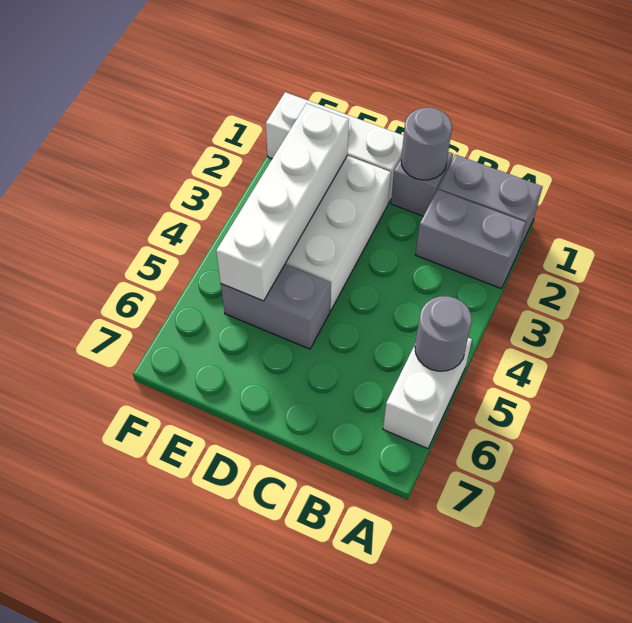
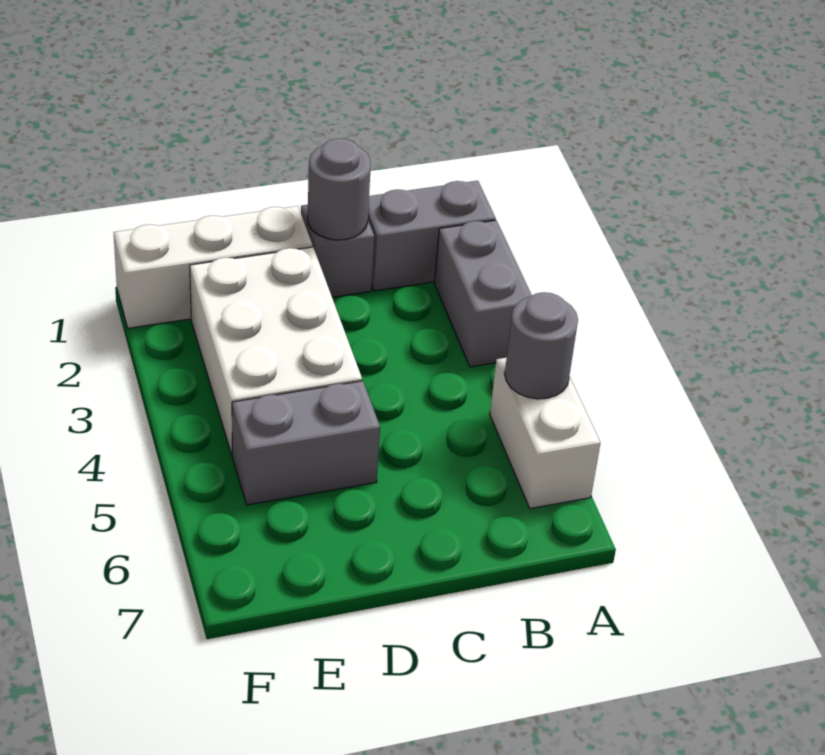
grey 1x2 brick [415,189,526,289] -> grey 1x2 brick turned to [435,220,532,367]
white 1x4 brick [216,104,349,301] -> none

